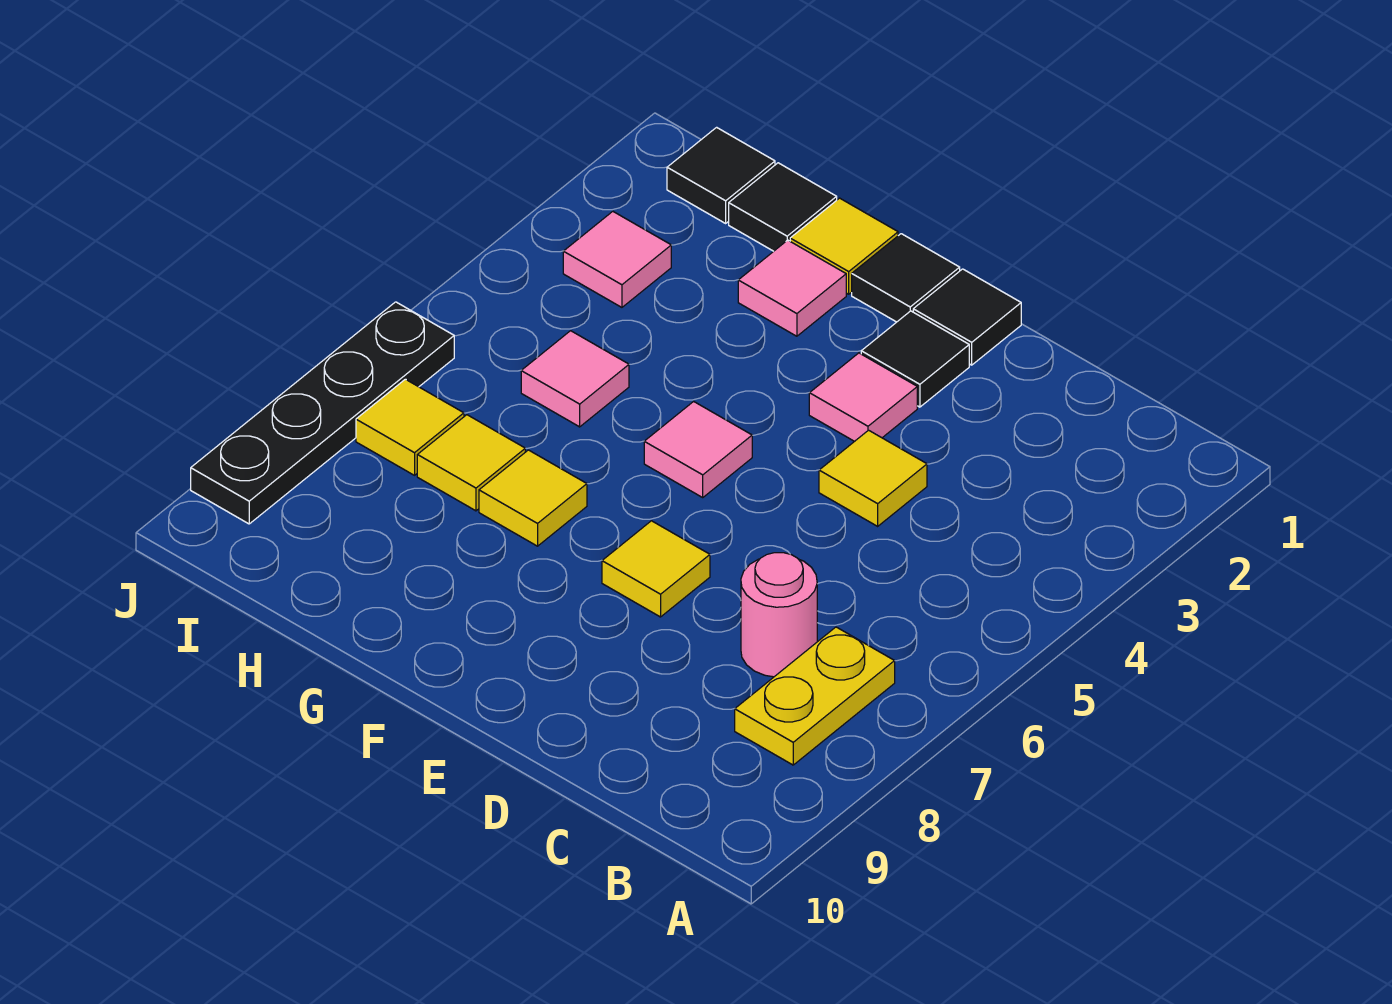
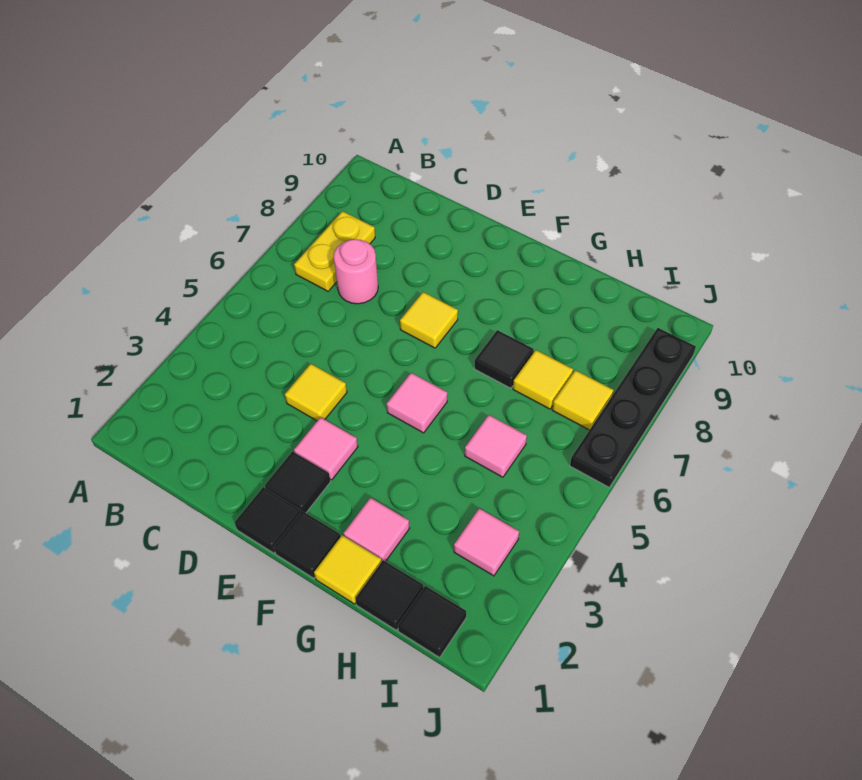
yellow 1x1 tile [479,450,587,546] -> black 1x1 tile [475,330,534,388]

